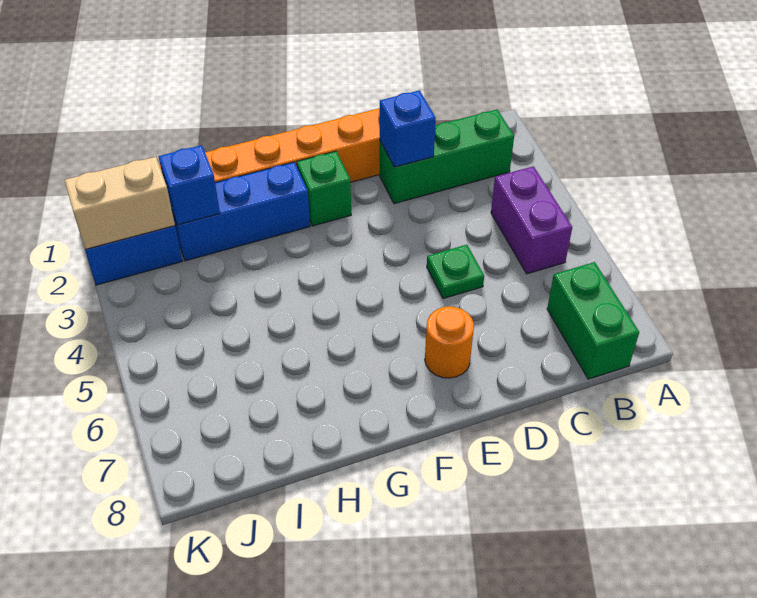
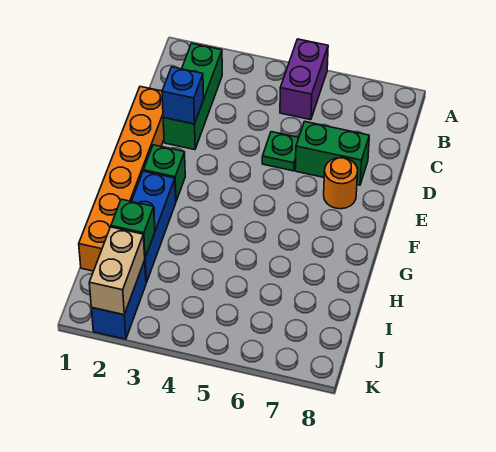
purple 1x2 brick [491,166,572,274] -> purple 1x2 brick turned to [280,39,328,120]
green 1x2 brick [547,262,639,379] -> green 1x2 brick moved to [295,121,369,185]
blue 1x1 brick [158,145,220,225] -> green 1x1 brick [111,199,155,257]

